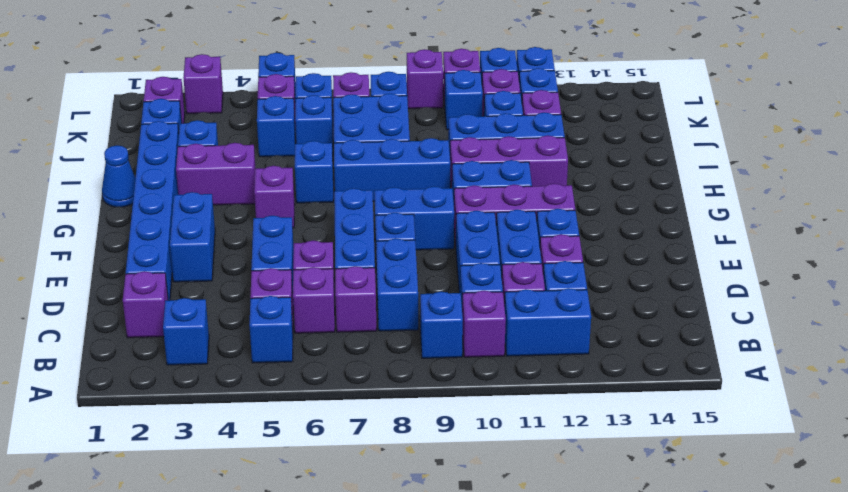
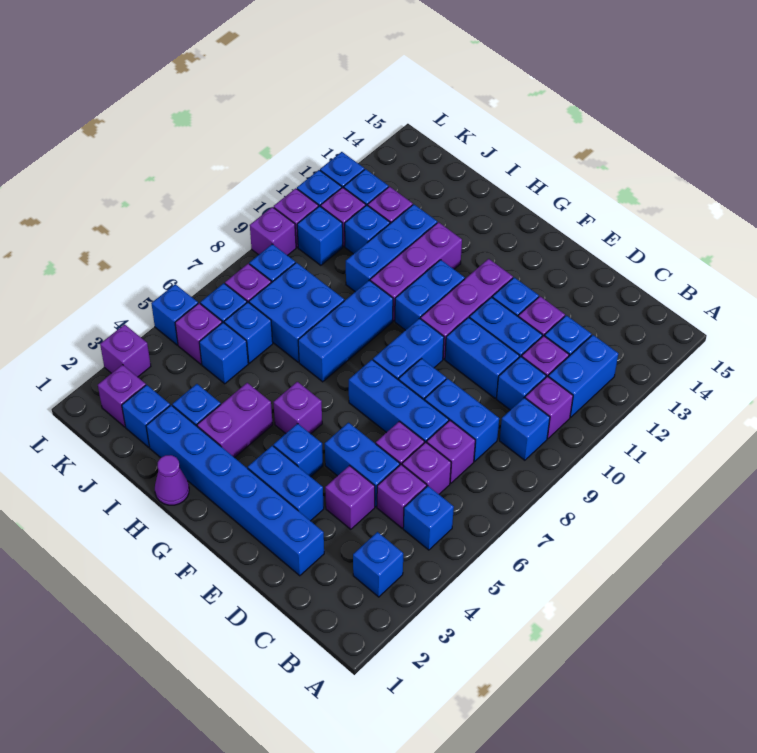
purple 1x1 brick [123,271,168,338] -> purple 1x1 brick moved to [325,466,375,529]
blue 1x1 cone [102,146,135,207] -> purple 1x1 cone [155,455,189,505]
blue 1x1 brick [295,141,333,203] -> blue 1x1 brick moved to [274,424,323,477]

